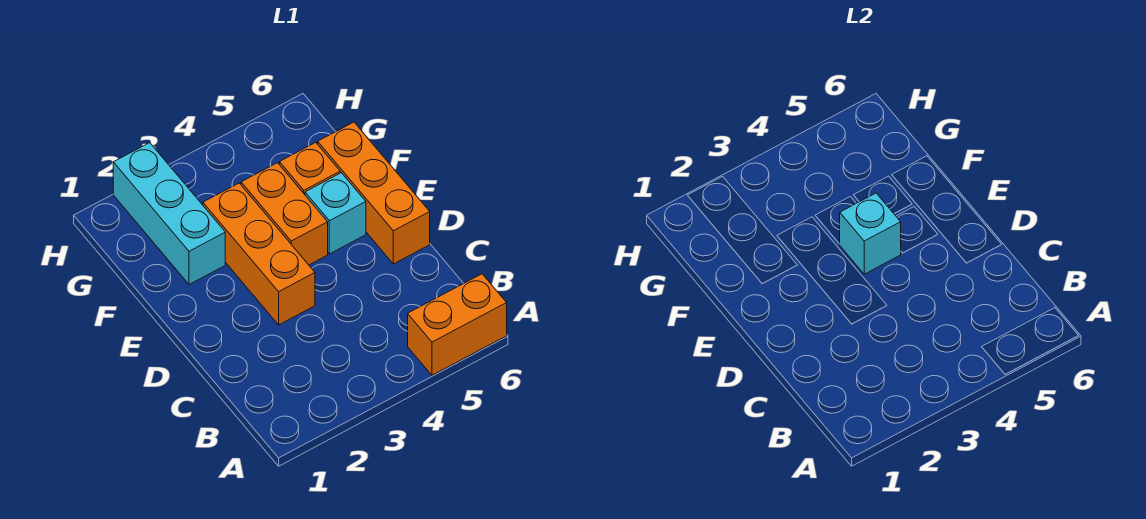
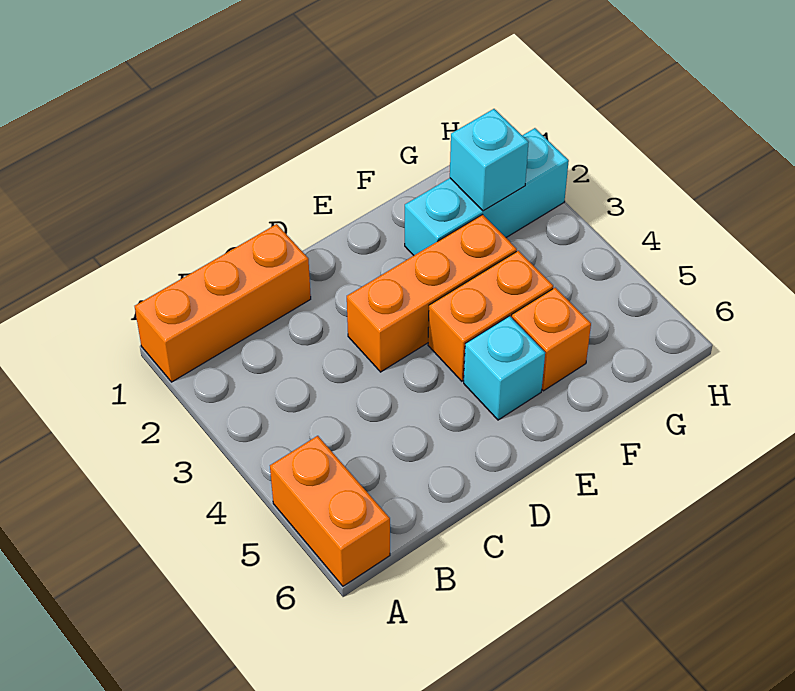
orange 1x3 brick [318,122,430,264] -> orange 1x3 brick moved to [135,224,311,382]
cyan 1x1 brick [840,193,901,274] -> cyan 1x1 brick moved to [450,109,529,211]

